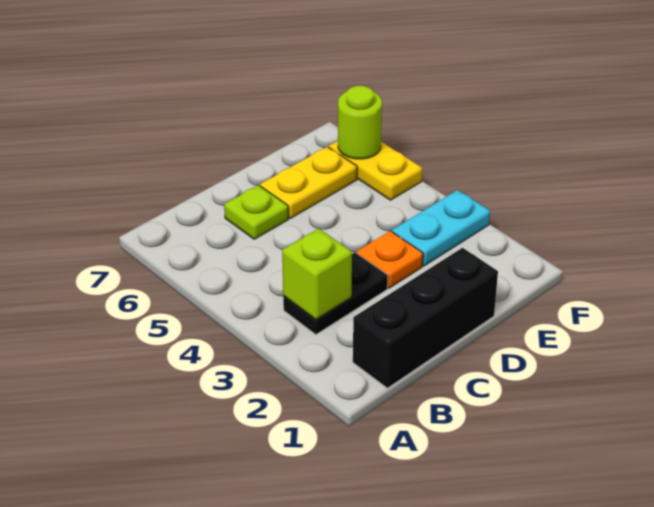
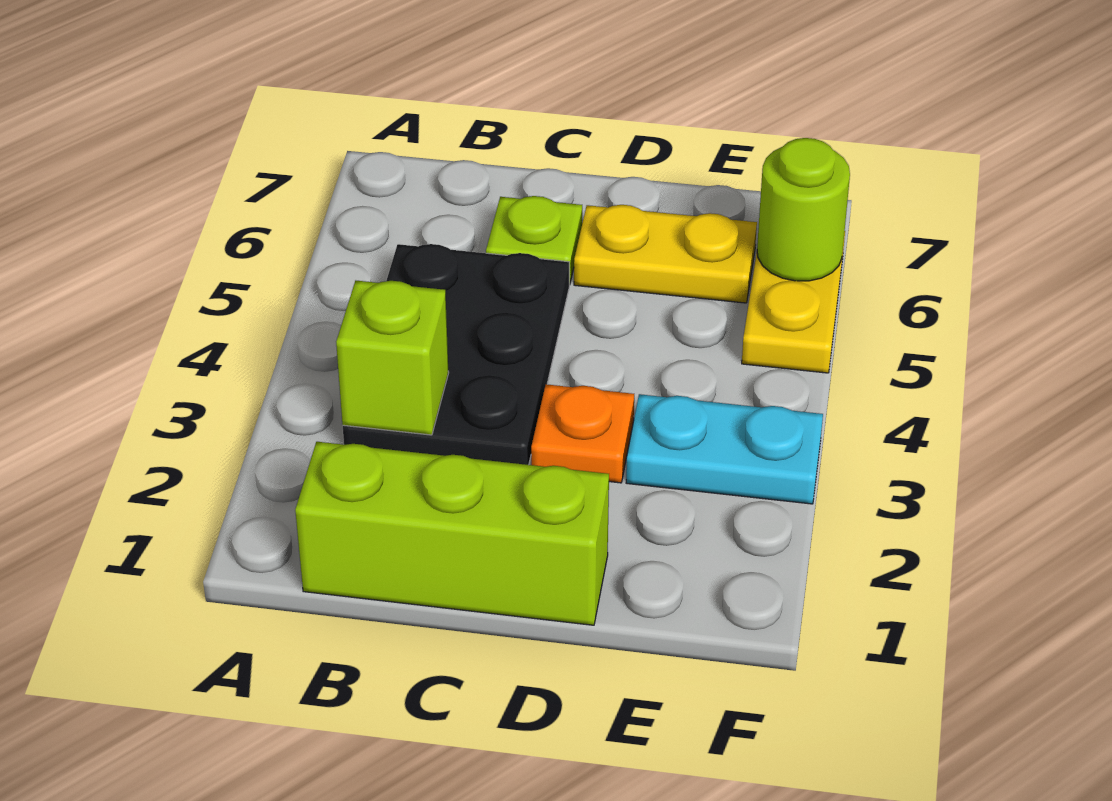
black 1x3 brick [353,248,498,388] -> lime 1x3 brick [295,442,609,625]
black 1x2 plate [283,252,388,334] -> black 2x3 plate [343,244,569,465]

